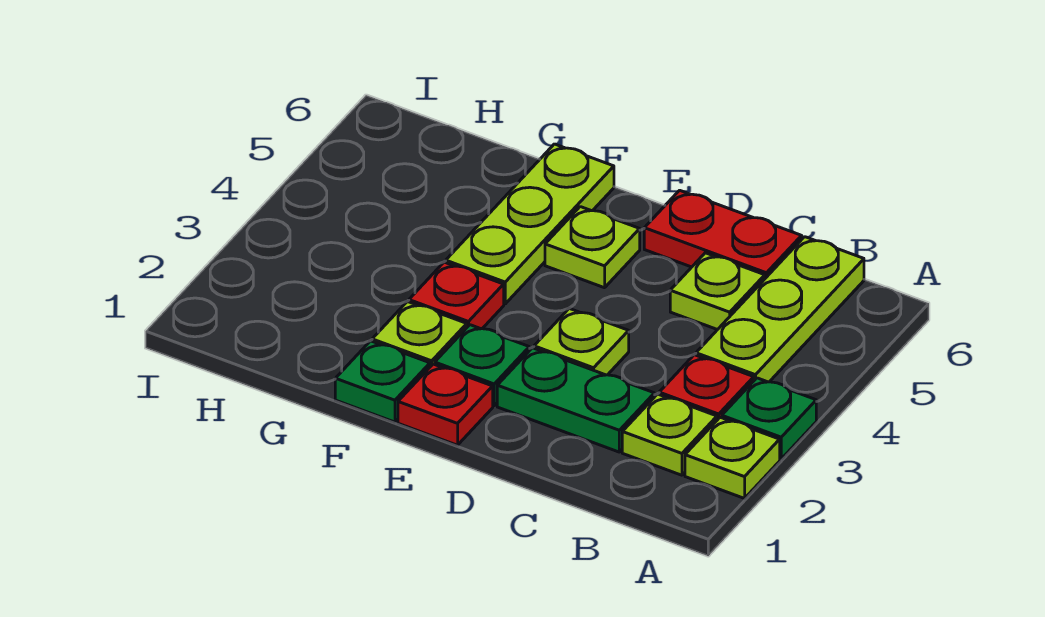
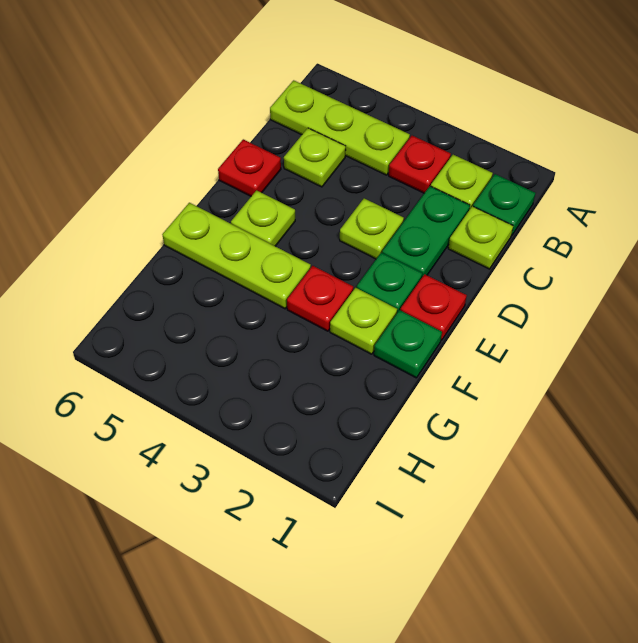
lime 1x1 plate [685,417,780,498] -> lime 1x1 plate moved to [448,206,513,269]
green 1x1 plate [722,378,816,459] -> green 1x1 plate moved to [473,174,535,235]
red 1x2 plate [644,190,802,278] -> red 1x1 plate [218,139,281,196]

